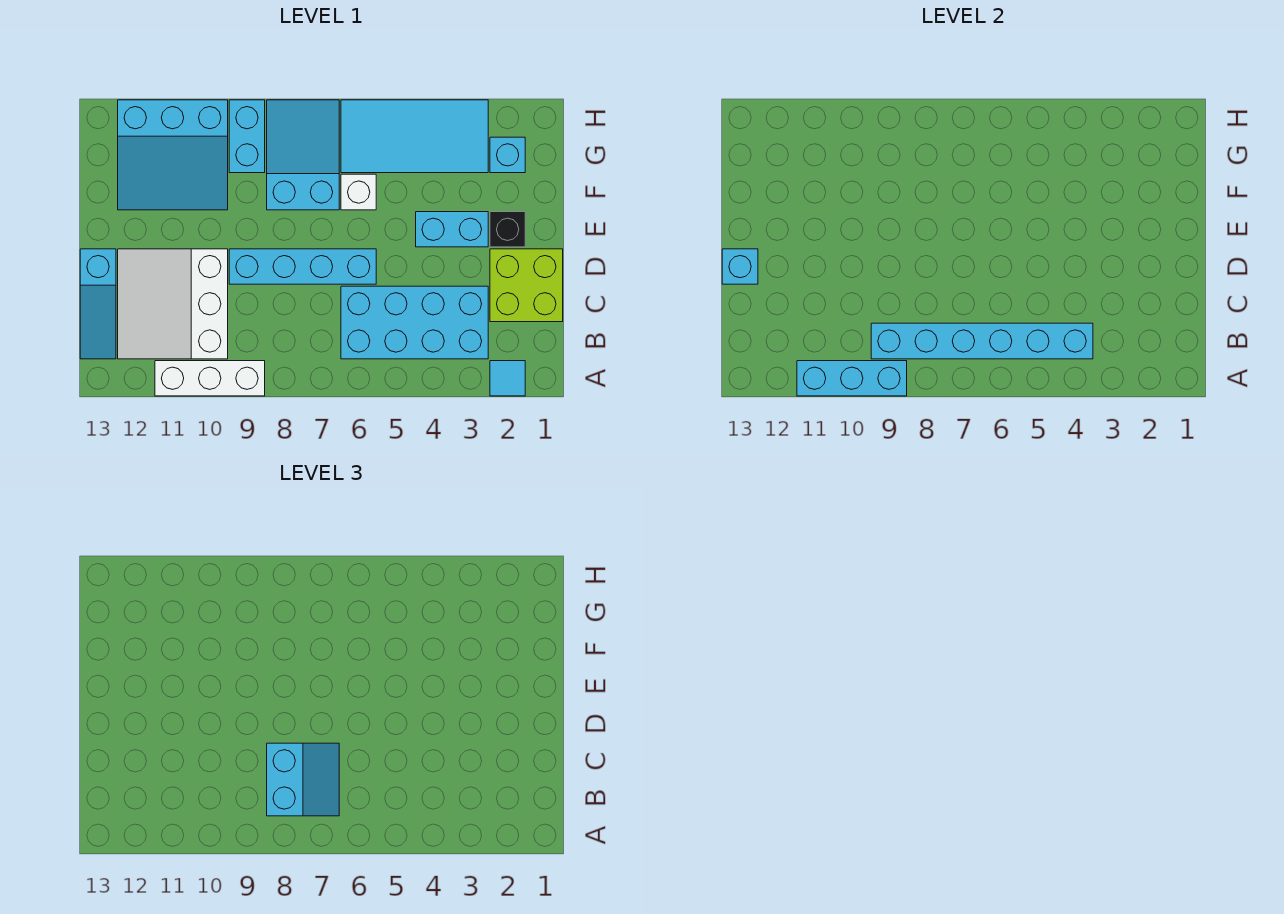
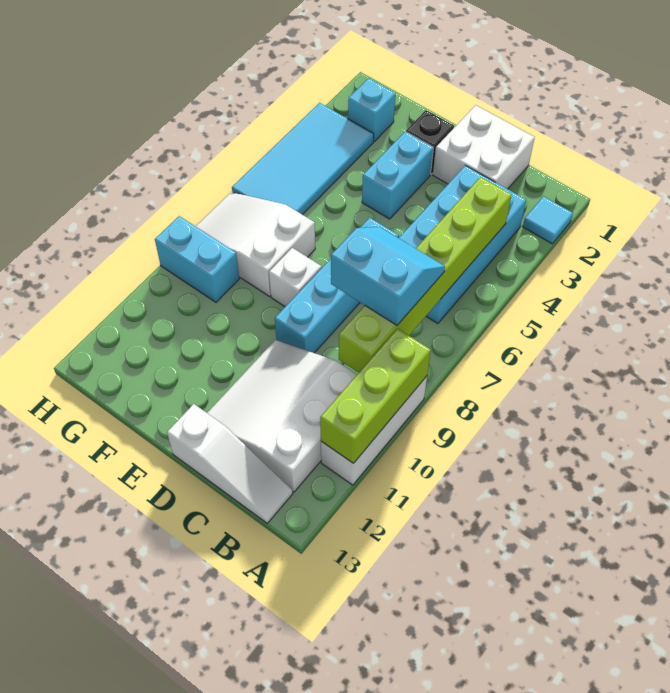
cyan 1x3 brick [797,361,907,396] -> lime 1x3 brick [320,329,431,463]
cyan 1x6 brick [871,323,1093,359] -> lime 1x6 brick [339,177,512,373]
white 3x3 slope [118,249,228,359] -> white 3x3 slope turned to [207,340,357,492]
cyan 1x3 slope [80,249,116,359] -> white 1x3 slope [167,404,293,523]
lime 2x2 brick [490,249,563,322] -> white 2x2 brick [433,105,535,189]
cyan 1x1 brick [722,249,758,284] -> none
white 1x1 brick [341,174,376,210] -> white 1x1 brick moved to [269,248,321,306]
cyan 2x3 slope [267,100,339,210] -> white 2x3 slope [196,192,315,296]
cyan 3x3 slope [118,100,228,210] -> none

